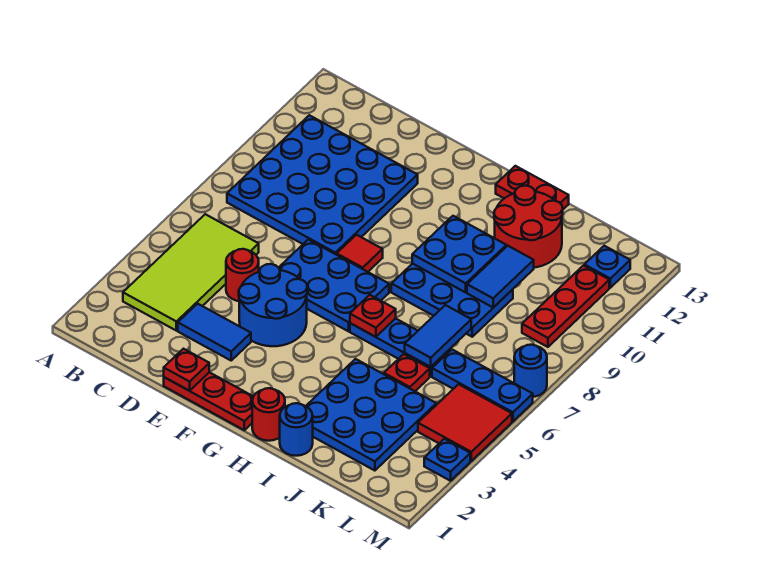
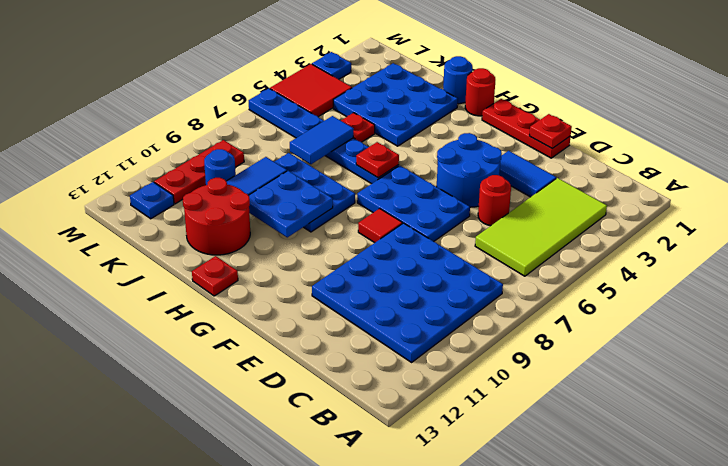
red 1x2 plate [496,166,569,209] -> red 1x1 plate [192,256,238,296]
blue 1x1 round brick [514,345,547,397] -> blue 1x1 round brick moved to [204,149,236,185]

